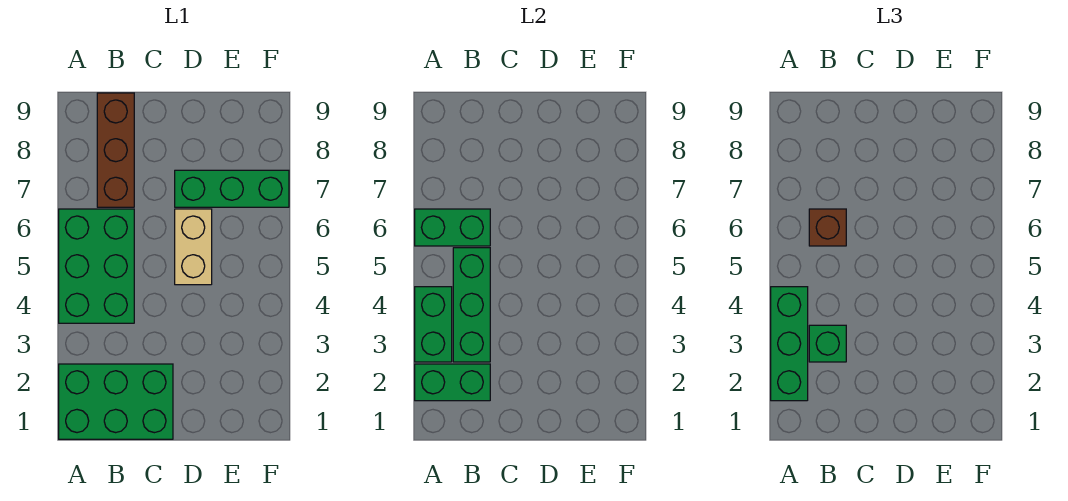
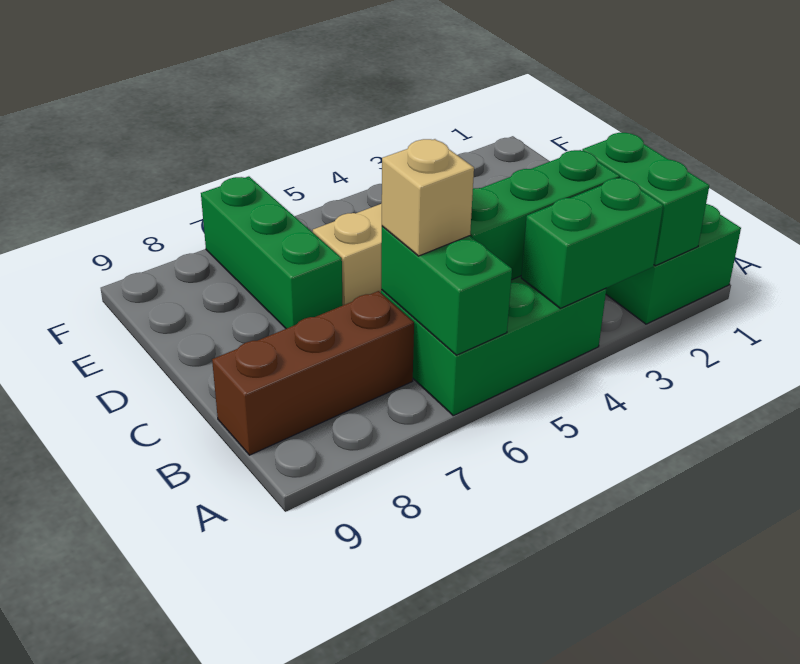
green 1x3 brick [771,287,808,401] -> none
green 1x1 brick [809,325,846,362] -> none
brown 1x1 brick [809,209,846,246] -> tan 1x1 brick [382,139,474,256]

